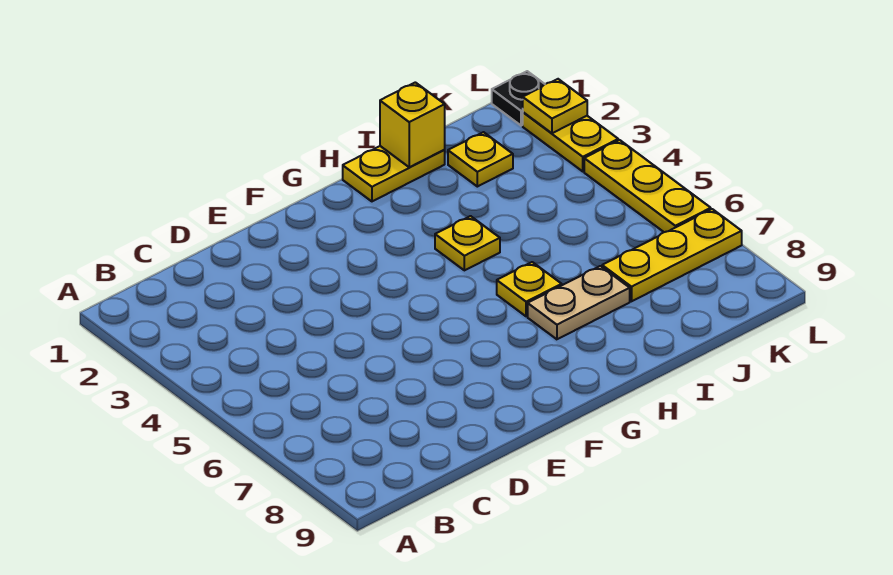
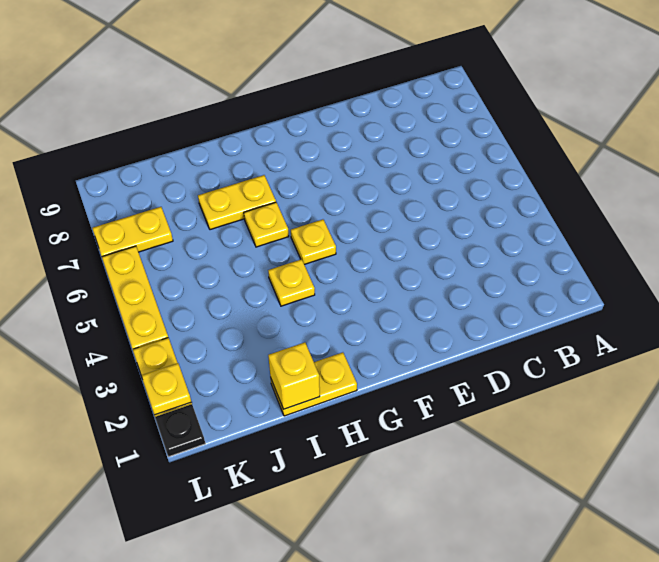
tan 1x2 plate [528,266,630,339] -> yellow 1x2 plate [198,175,276,230]
yellow 1x1 plate [448,132,513,187] -> yellow 1x1 plate moved to [291,219,336,265]
yellow 1x3 plate [602,209,742,301] -> yellow 1x2 plate [92,207,173,256]

